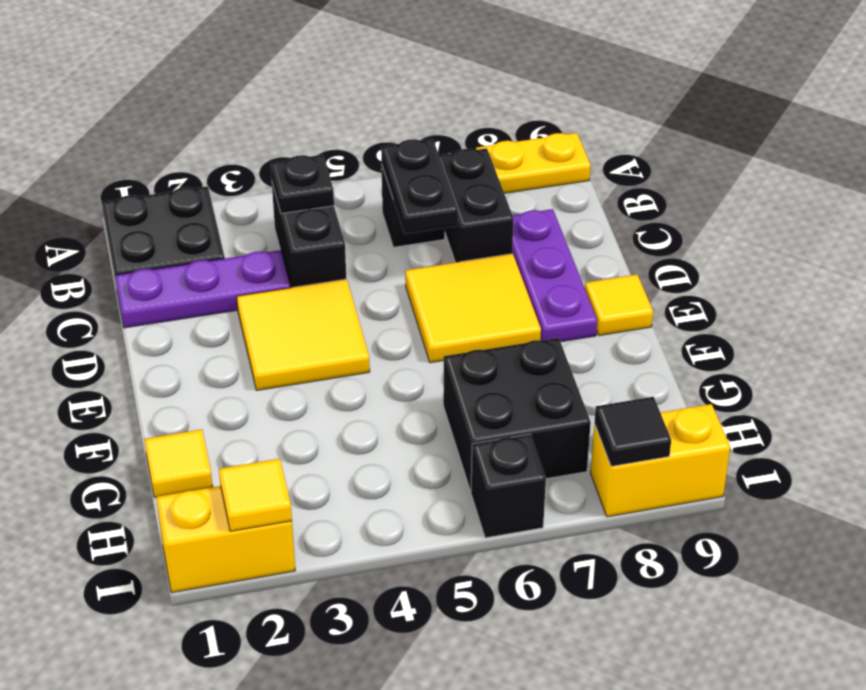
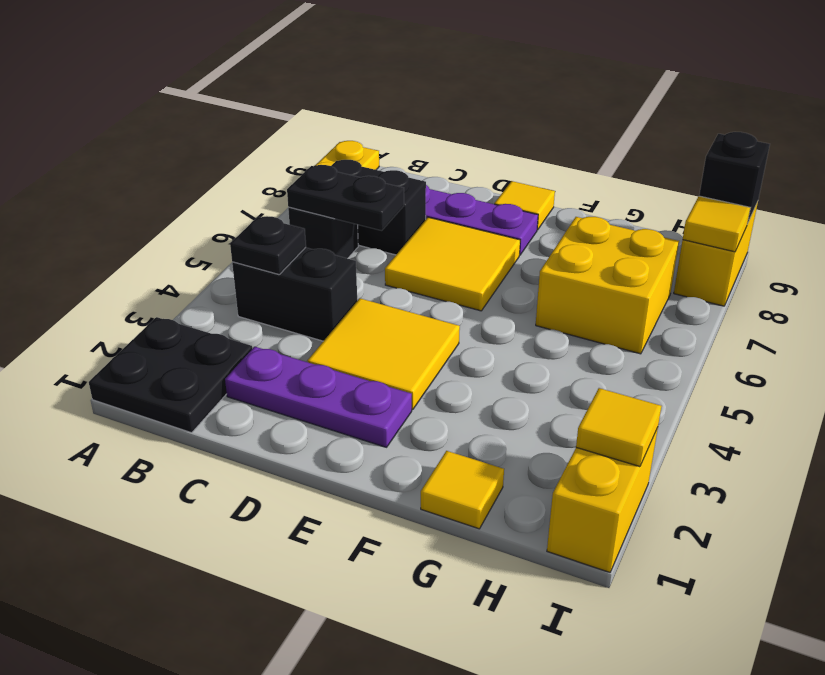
purple 1x3 plate [115,250,290,328] -> purple 1x3 plate turned to [225,347,412,447]
black 2x2 brick [443,338,591,491] -> yellow 2x2 brick [536,217,679,354]
black 1x1 brick [471,434,546,538] -> black 1x1 brick moved to [699,132,770,224]
black 1x1 tile [595,397,671,466] -> yellow 1x1 tile [683,196,750,252]

